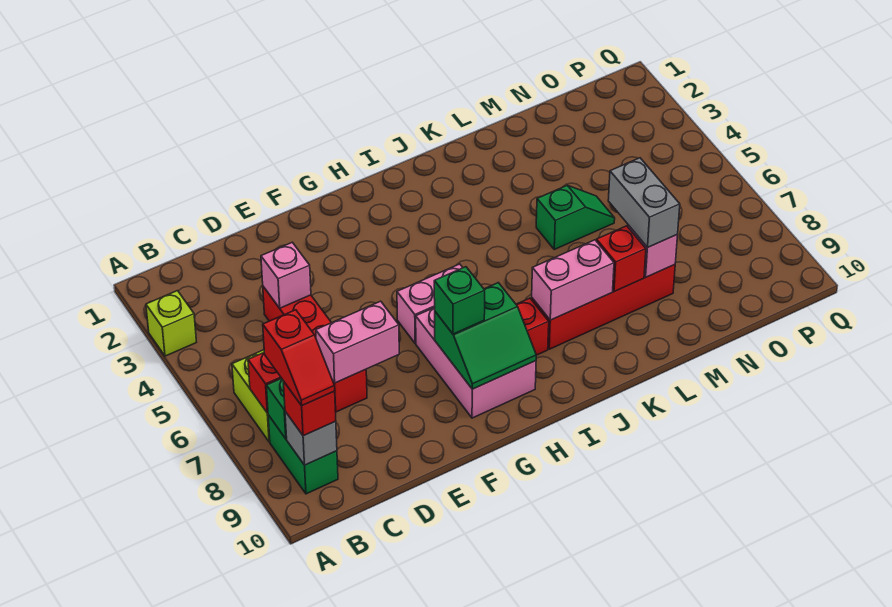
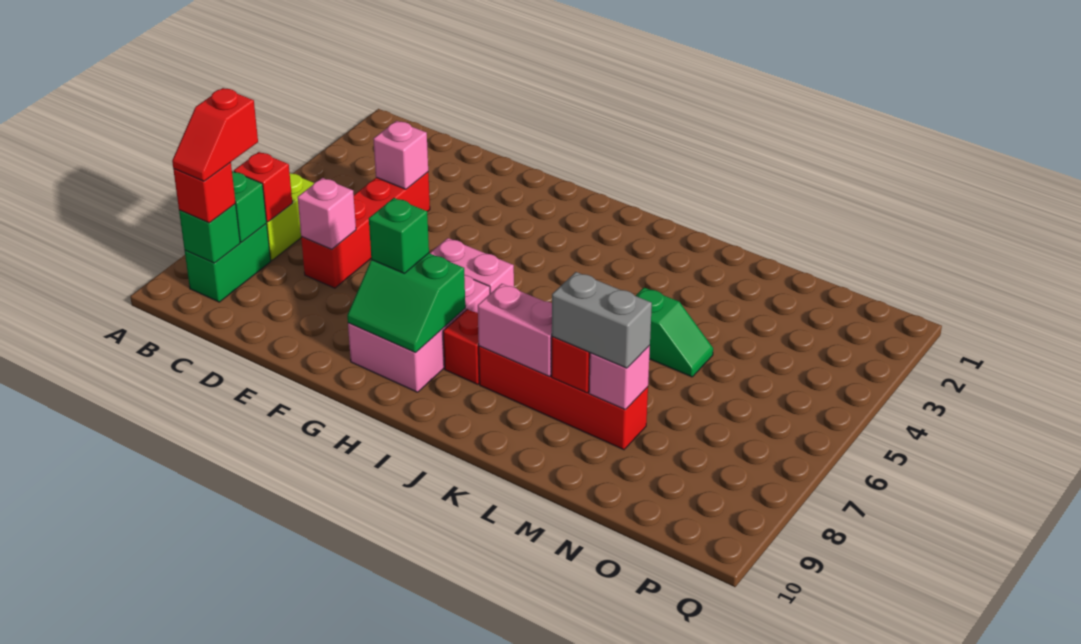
lime 1x1 brick [146,291,196,356] -> none
grey 1x1 brick [285,411,337,465] -> green 1x1 brick [179,204,240,263]
pink 1x2 brick [316,301,399,383] -> pink 1x1 brick [298,178,356,249]
grey 1x2 brick [608,158,680,248] -> grey 1x2 brick turned to [552,272,652,368]

